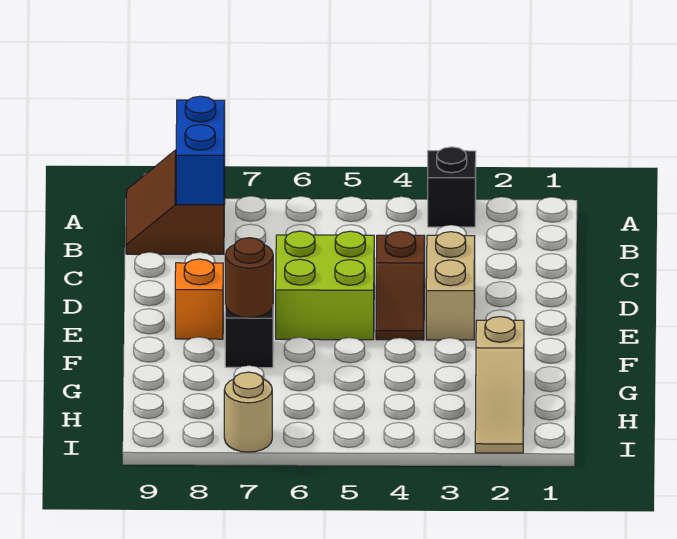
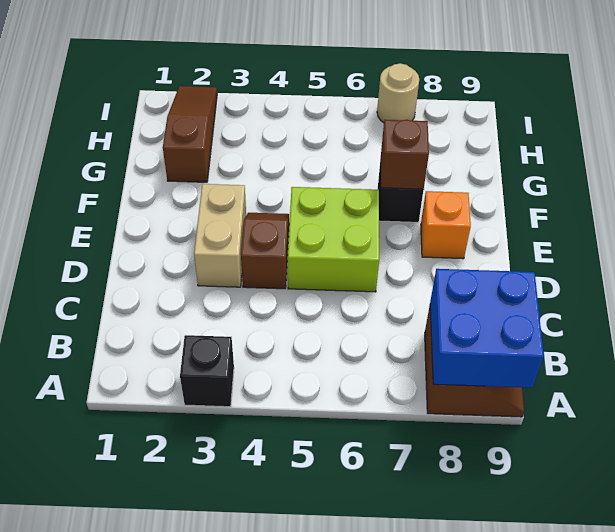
blue 1x2 brick [176,96,225,205] -> blue 2x2 brick [430,269,544,388]
brown 1x1 round brick [225,238,273,318] -> brown 1x1 brick [381,120,429,189]
tan 1x3 slope [475,317,524,453] -> brown 1x3 slope [163,86,217,182]

